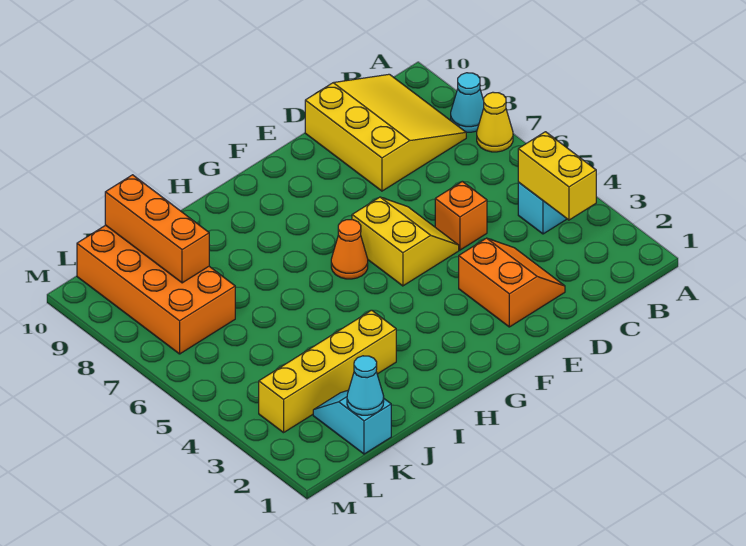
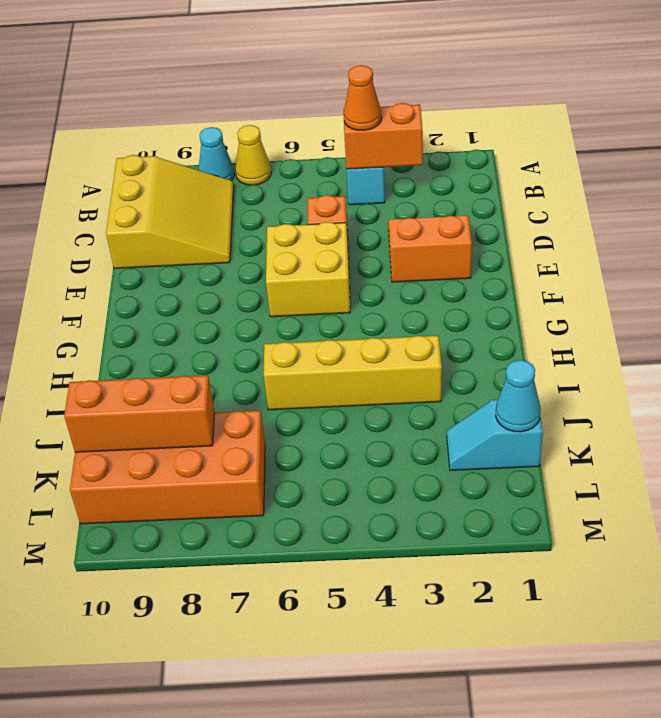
yellow 1x2 brick [518,132,596,220] -> orange 1x2 brick [343,103,423,169]
yellow 3x3 slope [305,74,466,191] -> yellow 3x3 slope turned to [106,155,234,268]
yellow 2x2 slope [352,197,459,286] -> yellow 2x2 brick [266,222,350,317]
orange 1x1 cone [331,220,368,279] -> orange 1x1 cone moved to [343,65,382,130]
yellow 1x4 brick [259,310,396,433] -> yellow 1x4 brick turned to [264,336,442,410]

